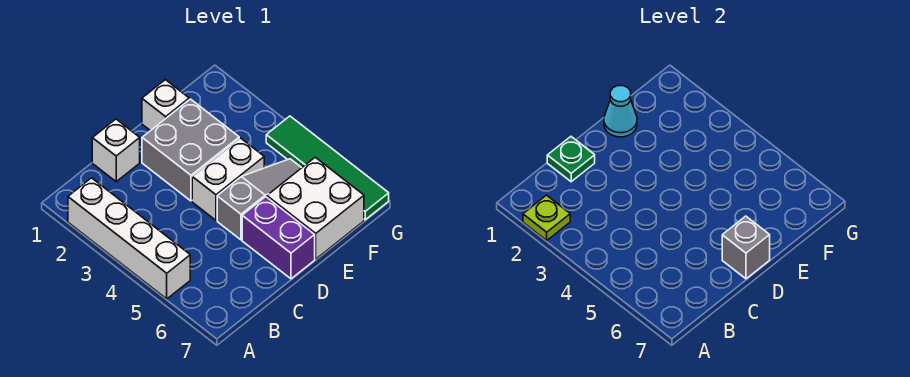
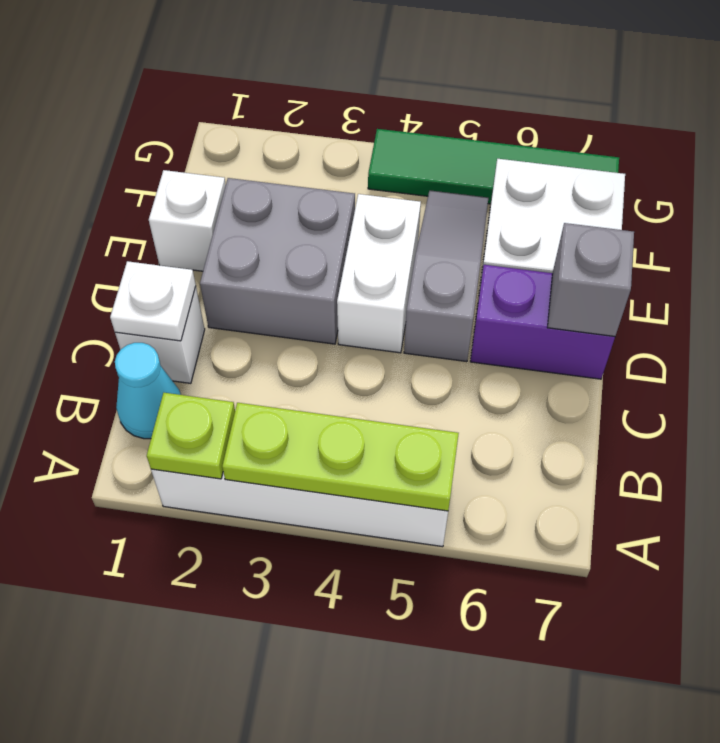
none -> lime 1x3 plate [222,403,459,511]
green 1x1 plate [547,137,595,182] -> white 1x1 plate [110,261,196,341]
cyan 1x1 cone [604,86,637,137] -> cyan 1x1 cone moved to [115,343,181,439]

